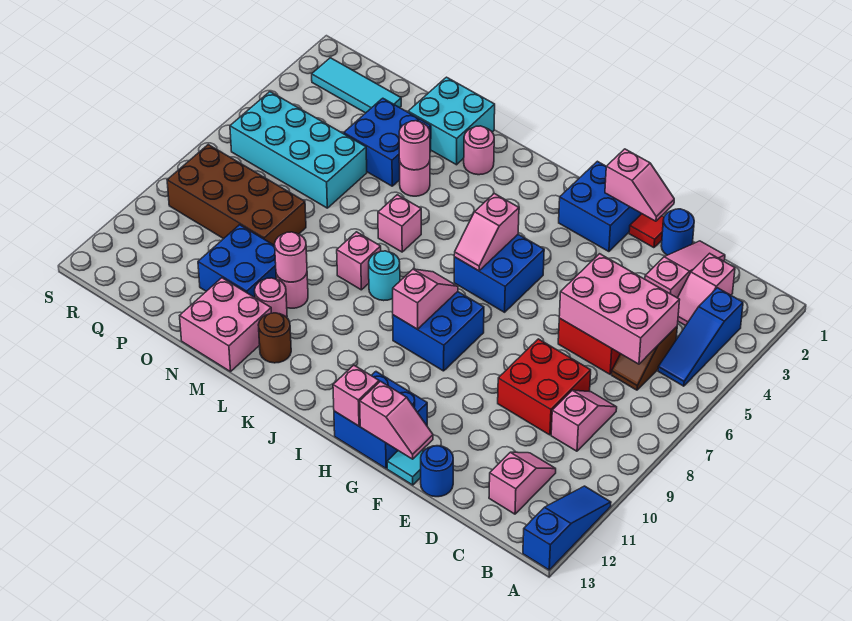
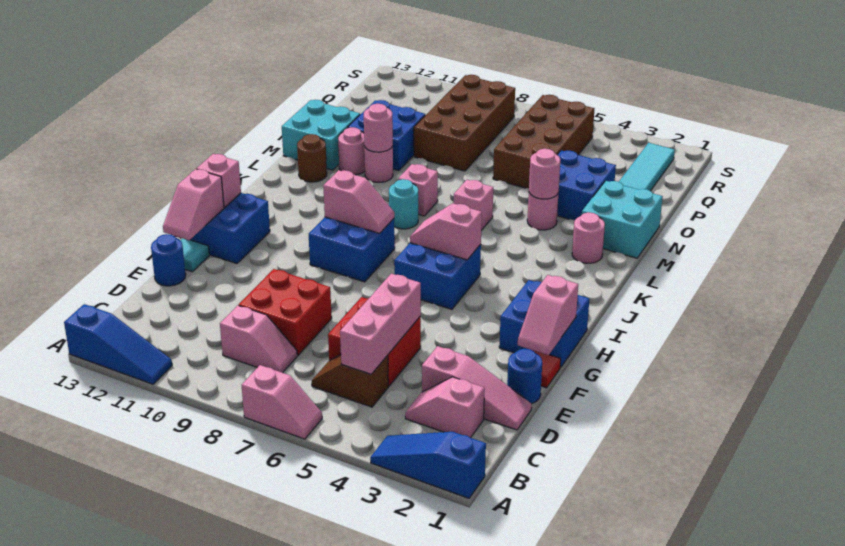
blue 1x3 slope [658,288,743,386] -> blue 1x3 slope moved to [370,432,486,498]
pink 2x3 brick [559,254,679,364] -> pink 1x3 brick [340,274,421,374]
pink 1x2 slope [489,452,556,514] -> pink 1x2 slope moved to [242,365,322,439]
pink 2x2 brick [180,278,271,372] -> cyan 2x2 brick [282,100,360,170]
cyan 2x4 brick [230,92,367,208] -> brown 2x4 brick [493,95,594,188]

